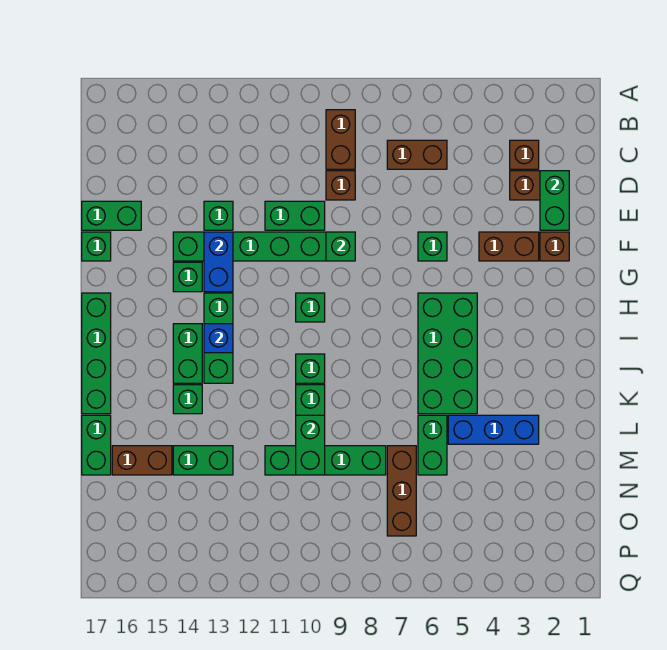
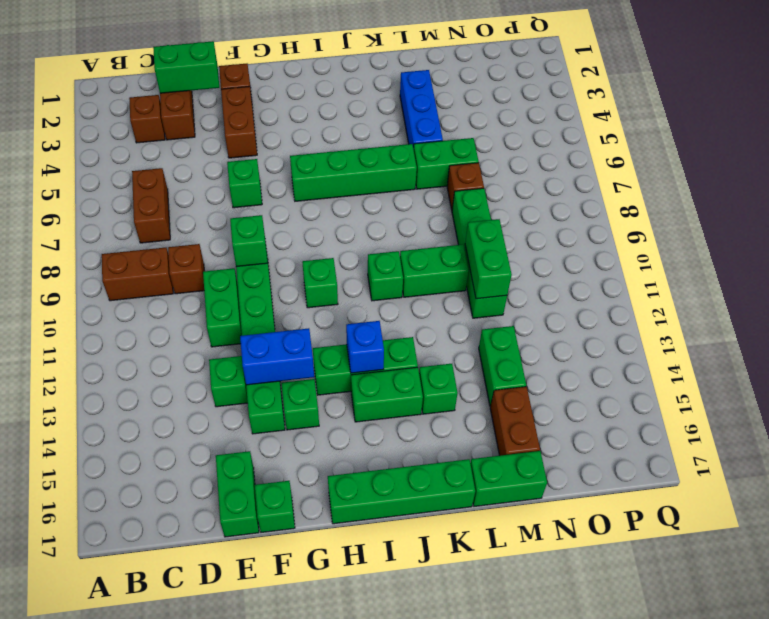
green 2x4 brick [418,293,477,414] -> green 1x4 brick [290,144,417,201]
green 1x2 brick [296,415,325,475] -> green 1x2 brick turned to [465,219,512,299]
brown 1x3 brick [387,446,416,536] -> brown 1x1 brick [447,163,484,210]

